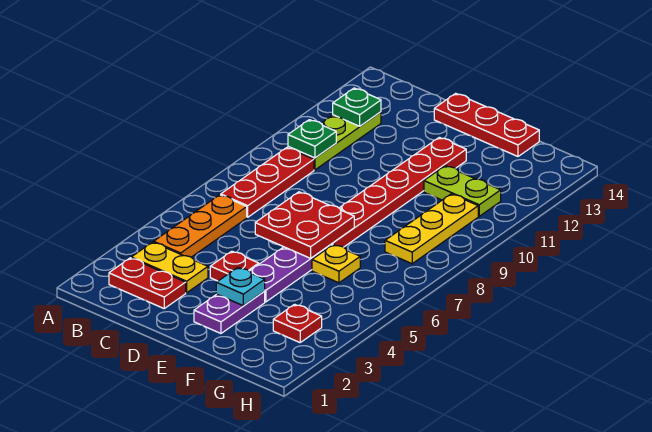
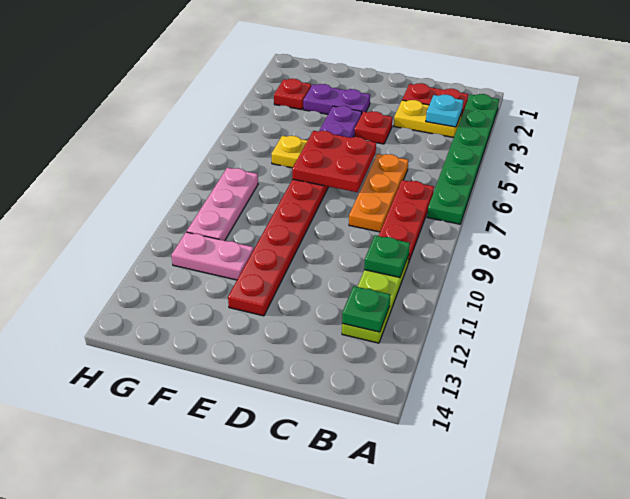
none -> green 1x6 plate [427,94,499,224]
orange 1x3 plate [154,195,247,257] -> orange 1x3 plate moved to [349,154,408,232]
red 1x3 plate [434,93,539,156] -> none
purple 1x2 plate [194,291,265,333] -> purple 1x2 plate turned to [303,84,370,114]
cyan 1x1 plate [216,268,265,306] -> cyan 1x1 plate moved to [426,95,463,127]
lime 1x2 plate [424,166,501,216] -> pink 1x2 plate [171,232,254,280]
yellow 1x3 plate [385,194,478,264] -> pink 1x3 plate [187,168,258,241]

